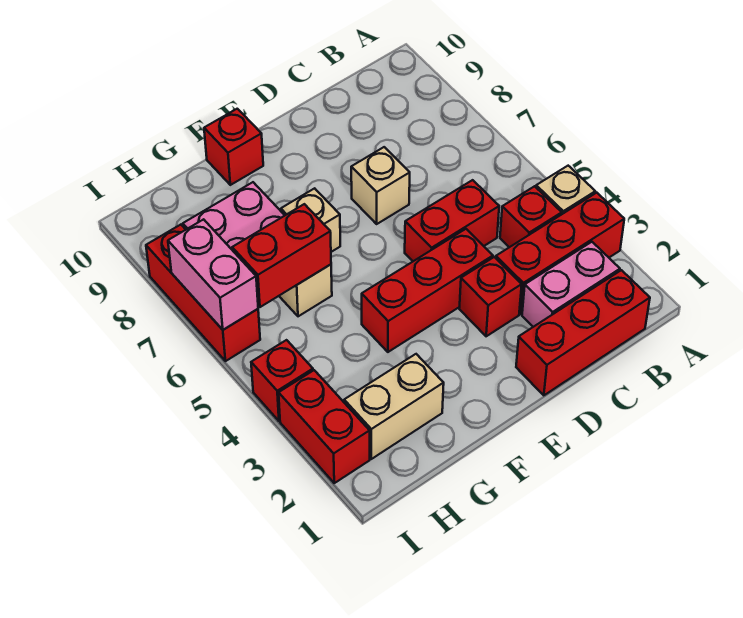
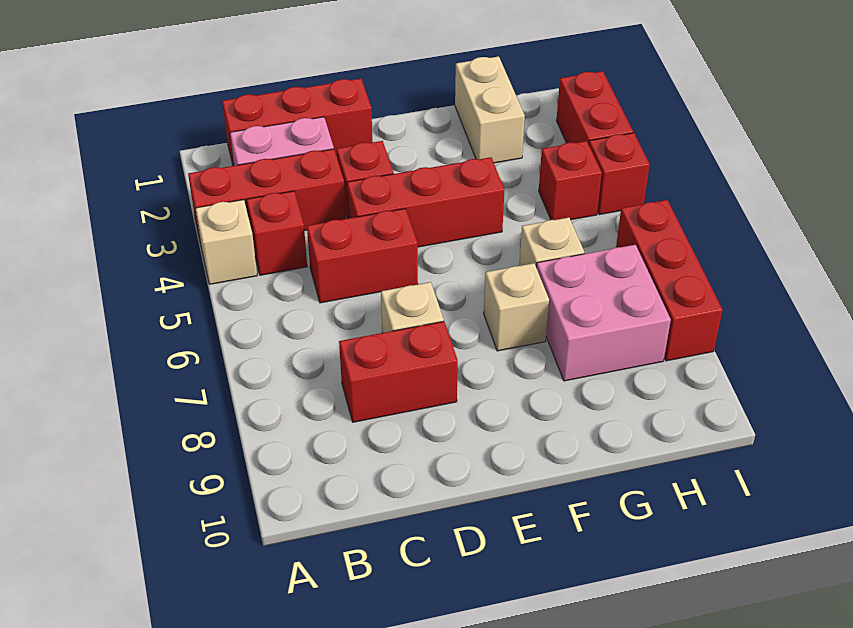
red 1x1 brick [204,109,263,185] -> red 1x1 brick moved to [539,141,602,220]
tan 1x2 brick [344,354,444,459] -> tan 1x2 brick turned to [455,56,525,163]
red 1x2 brick [232,204,331,307] -> red 1x2 brick moved to [339,321,458,422]
pink 1x2 brick [168,219,258,330] -> none

